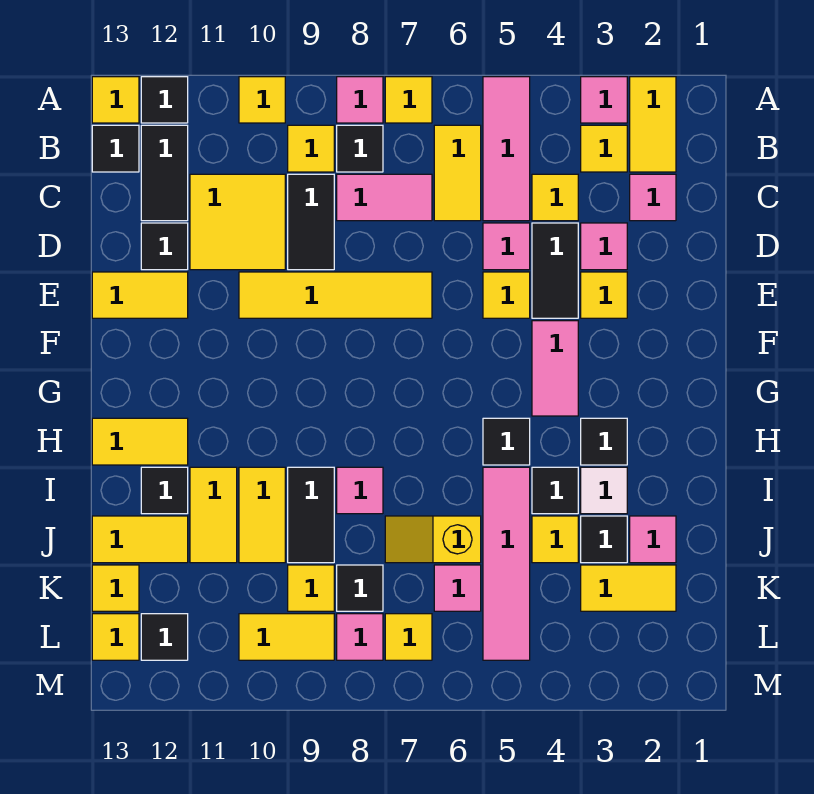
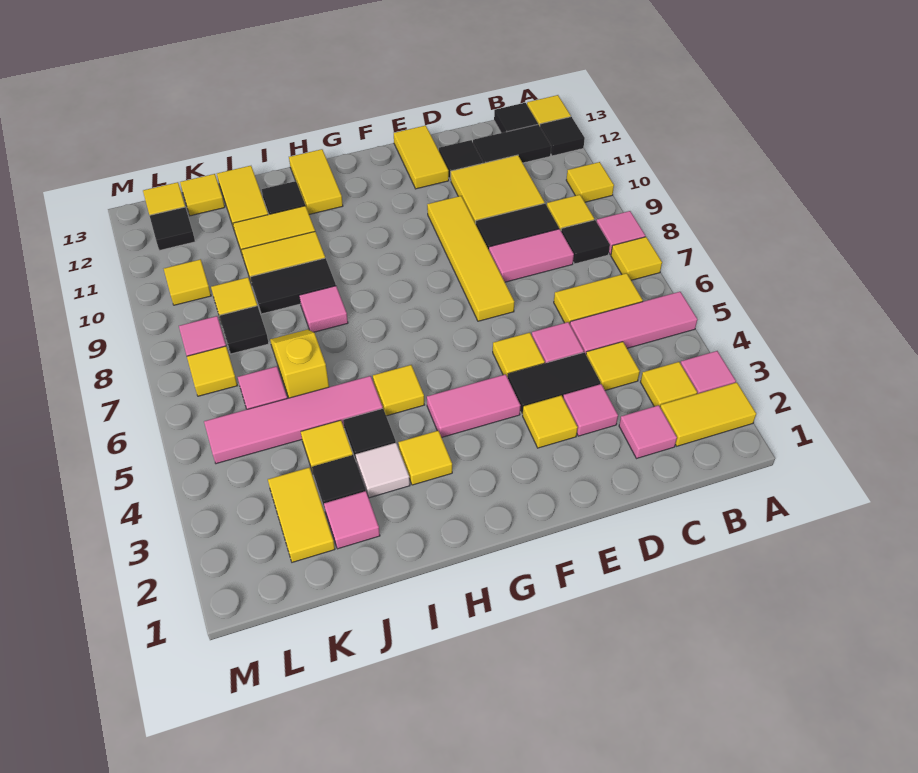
pink 1x2 tile [337,174,432,221] -> pink 1x2 tile turned to [489,229,574,282]
black 1x1 tile [581,418,627,465] -> yellow 1x1 tile [398,431,452,485]
black 1x1 tile [483,418,530,465] -> yellow 1x1 tile [373,365,424,416]
yellow 1x2 tile [239,614,334,660] -> yellow 1x1 tile [164,259,211,305]

